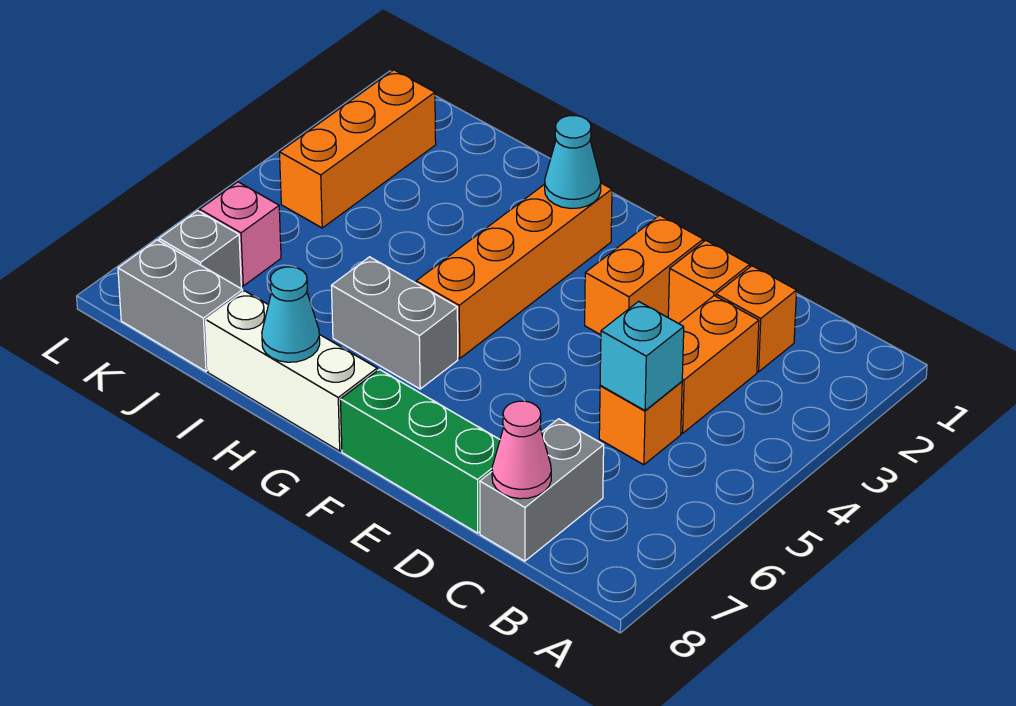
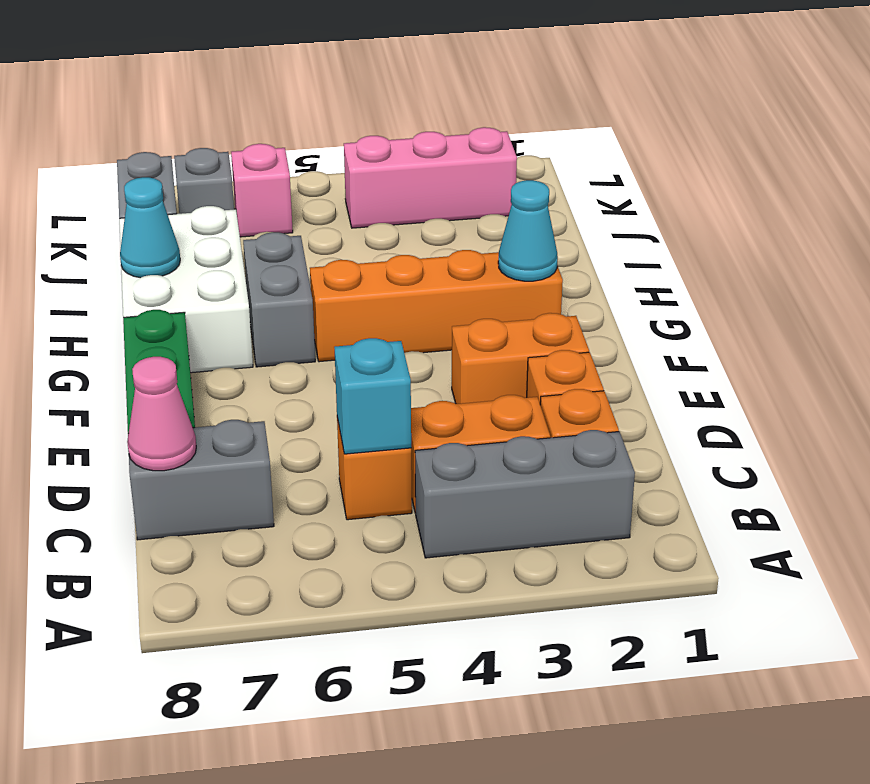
none -> grey 1x3 brick [415,430,635,558]
white 1x3 brick [206,291,377,451] -> white 2x3 brick [119,206,253,373]
orange 1x3 brick [280,70,436,228] -> pink 1x3 brick [344,127,517,228]

